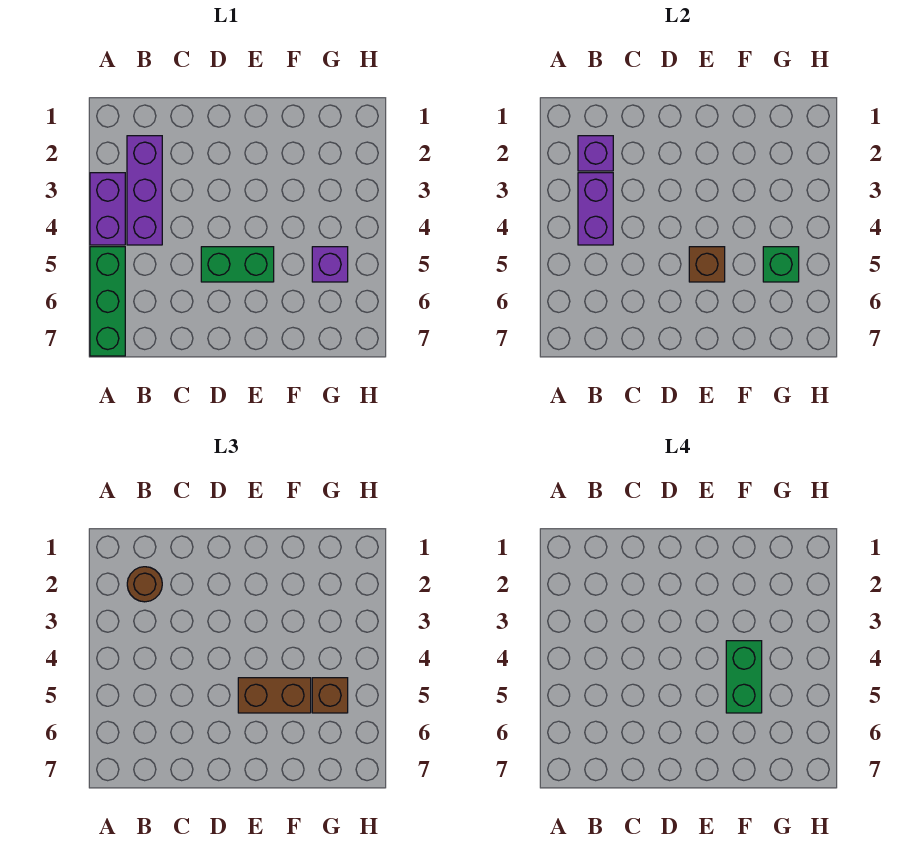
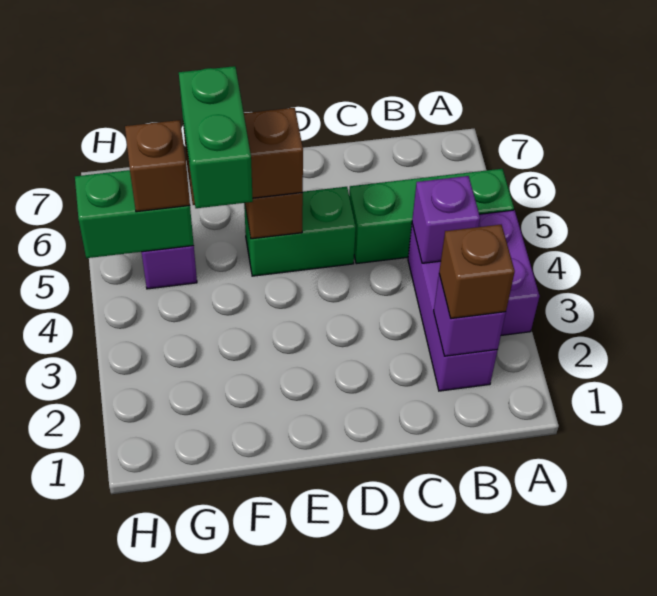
green 1x3 brick [90,247,125,356] -> green 1x3 brick turned to [349,169,514,264]
brown 1x1 round brick [127,567,162,602] -> brown 1x1 brick [439,225,515,319]
purple 1x2 brick [578,173,613,245] -> purple 1x1 brick [412,176,480,263]
green 1x1 brick [763,247,799,282] -> green 1x2 brick [75,170,194,258]

